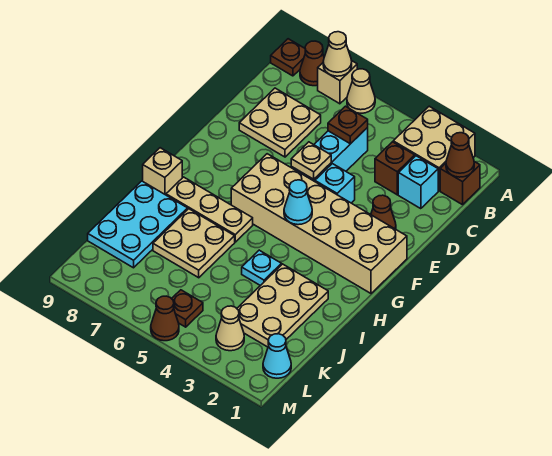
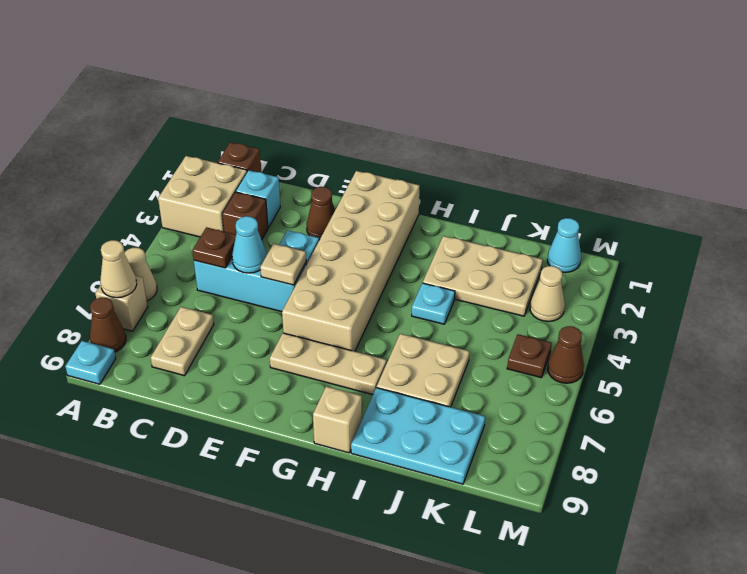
brown 1x1 plate [271,39,305,76] -> cyan 1x1 plate [65,341,116,384]
brown 1x1 cone [446,133,474,177] -> none
tan 2x2 plate [239,88,321,157] -> tan 1x2 plate [151,307,214,376]
cyan 1x1 cone [284,180,312,225] -> cyan 1x1 cone moved to [232,216,267,273]
tan 1x3 plate [166,177,253,242] -> tan 1x3 plate turned to [270,333,386,395]

